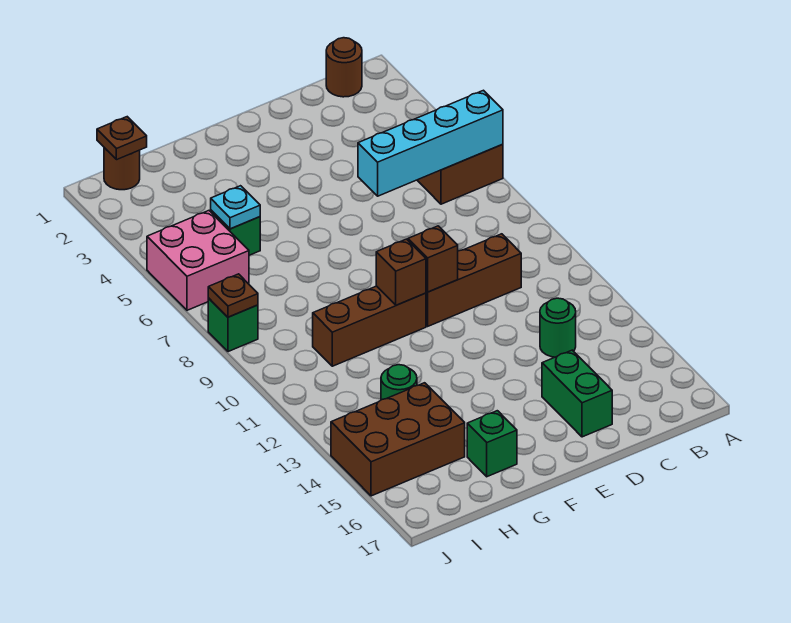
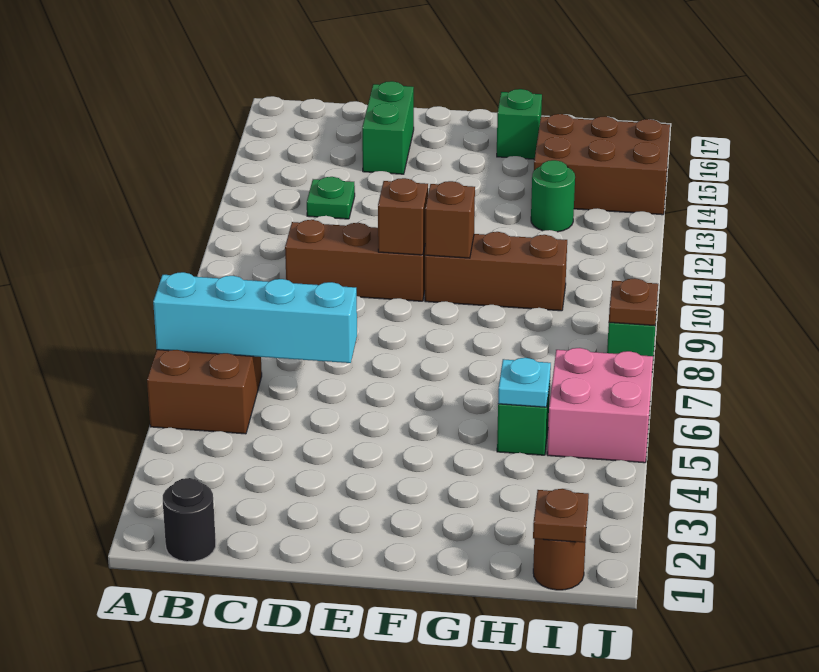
brown 1x1 round brick [326,38,362,97] -> black 1x1 round brick [163,478,216,562]
green 1x1 round brick [540,298,576,357] -> green 1x1 plate [307,177,355,219]

